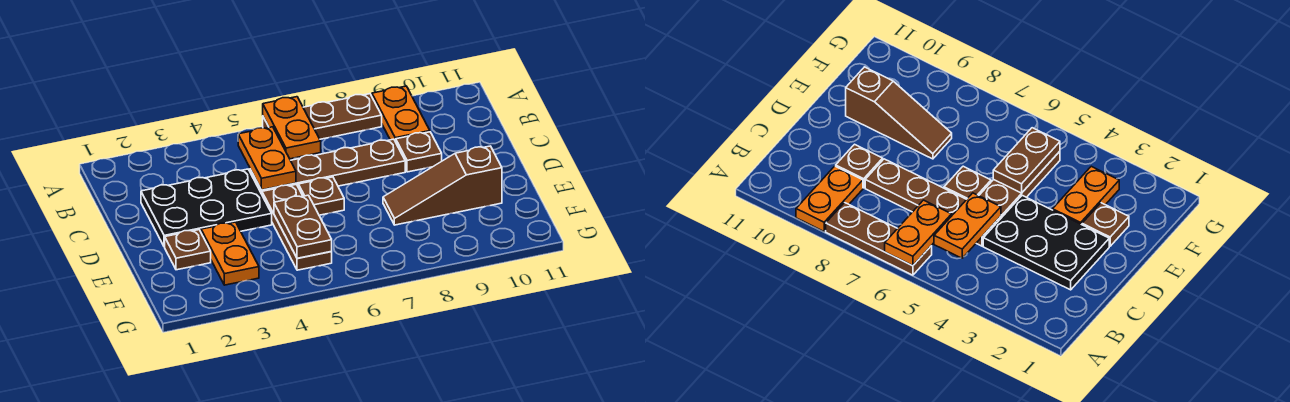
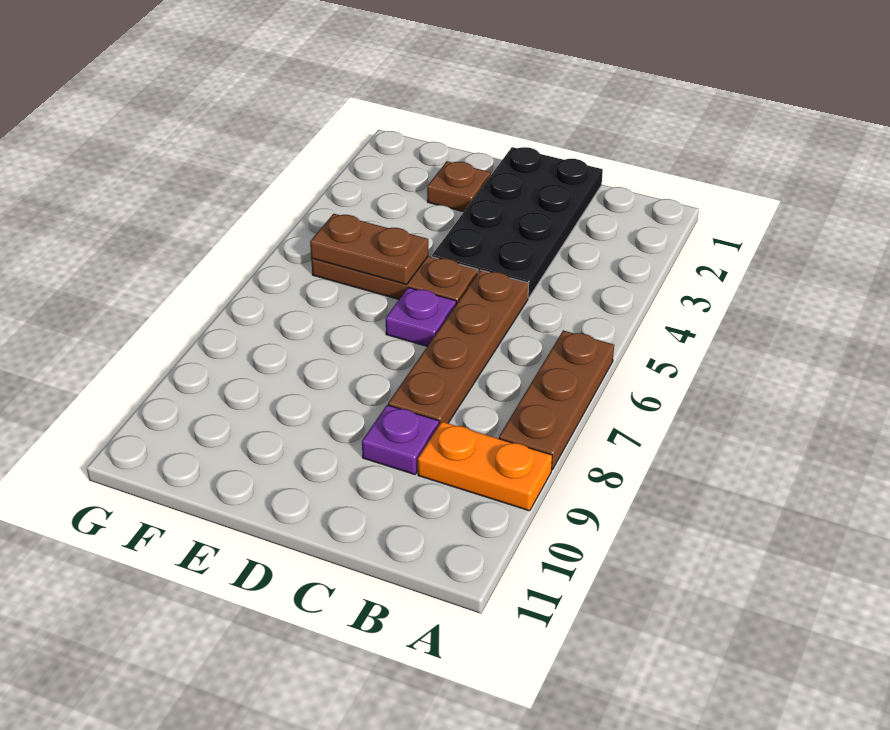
orange 1x2 plate [263,97,321,159] -> none
orange 1x2 plate [238,127,296,190] -> none
black 2x3 plate [141,169,272,247] -> black 2x4 plate [432,147,603,298]
brown 1x1 plate [396,132,442,172] -> purple 1x1 plate [362,405,439,474]
brown 1x1 plate [298,177,344,215] -> purple 1x1 plate [386,287,456,346]
orange 1x2 plate [201,222,259,285] -> none
brown 1x3 slope [383,146,502,225] -> none

